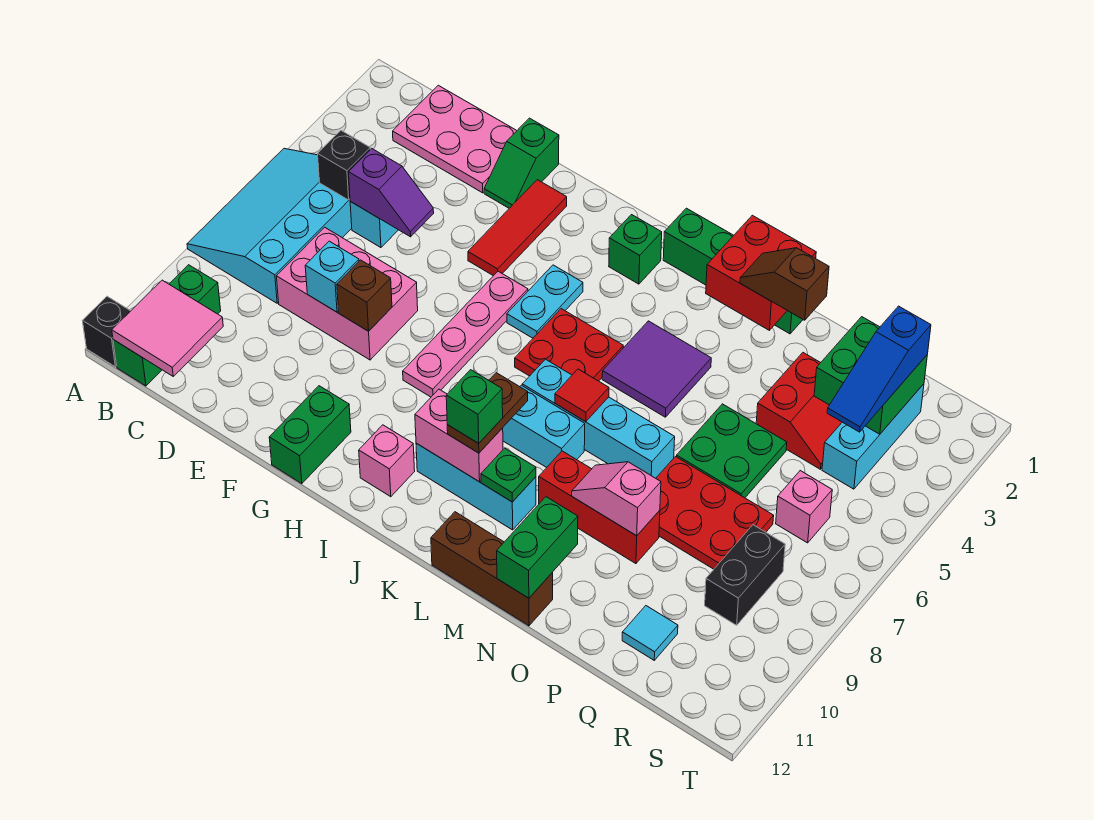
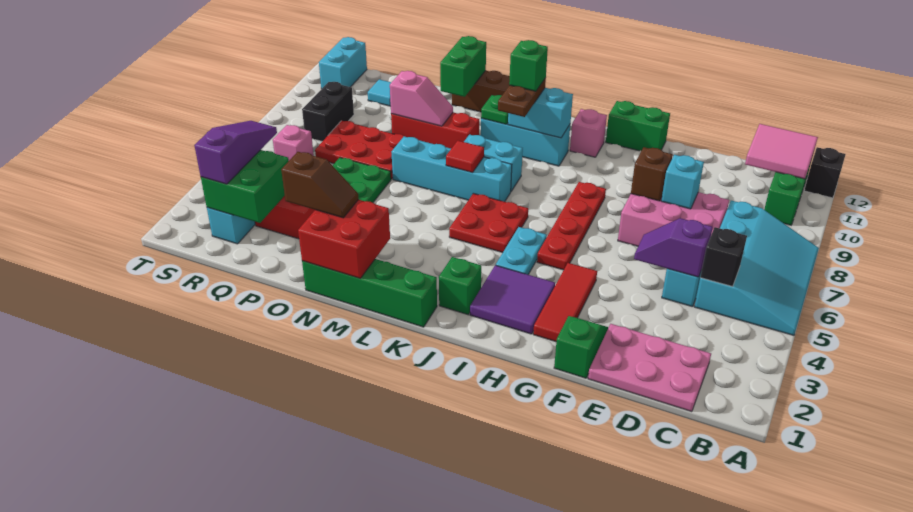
green 1x2 brick [269,386,351,484] -> green 1x2 brick turned to [606,101,670,151]
pink 1x4 plate [403,271,528,397] -> red 1x4 plate [537,182,606,270]
pink 1x2 brick [415,389,503,482] -> cyan 1x2 brick [508,88,573,138]
purple 2x2 tile [602,321,711,417] -> purple 2x2 tile moved to [470,265,555,334]
blue 1x3 slope [827,306,931,432] -> purple 1x3 slope [194,121,277,184]
none -> cyan 1x2 brick [319,37,367,89]

